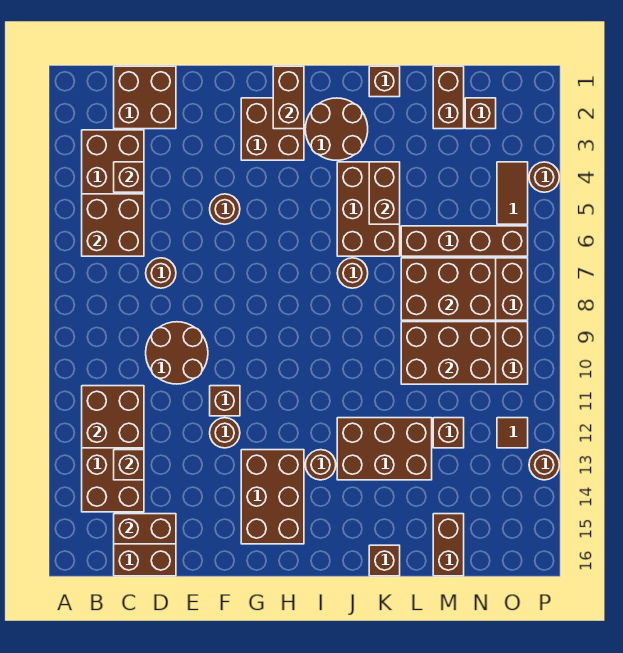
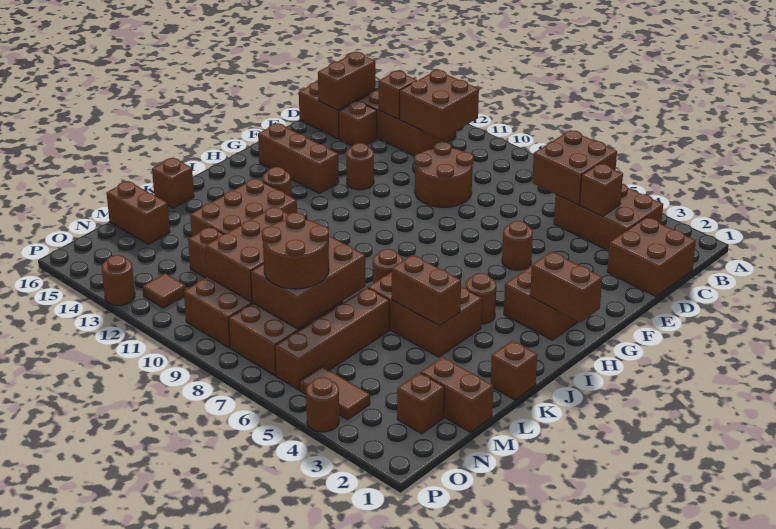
brown 1x1 round brick [146,258,176,288] -> brown 1x1 round brick moved to [466,273,496,324]
brown 1x1 brick [210,386,240,416] -> brown 1x1 brick moved to [339,101,377,146]
brown 2x3 brick [241,450,304,544] -> brown 1x3 brick [258,123,339,194]
brown 2x2 round brick [305,98,368,160] -> brown 2x2 round brick moved to [262,213,329,289]

